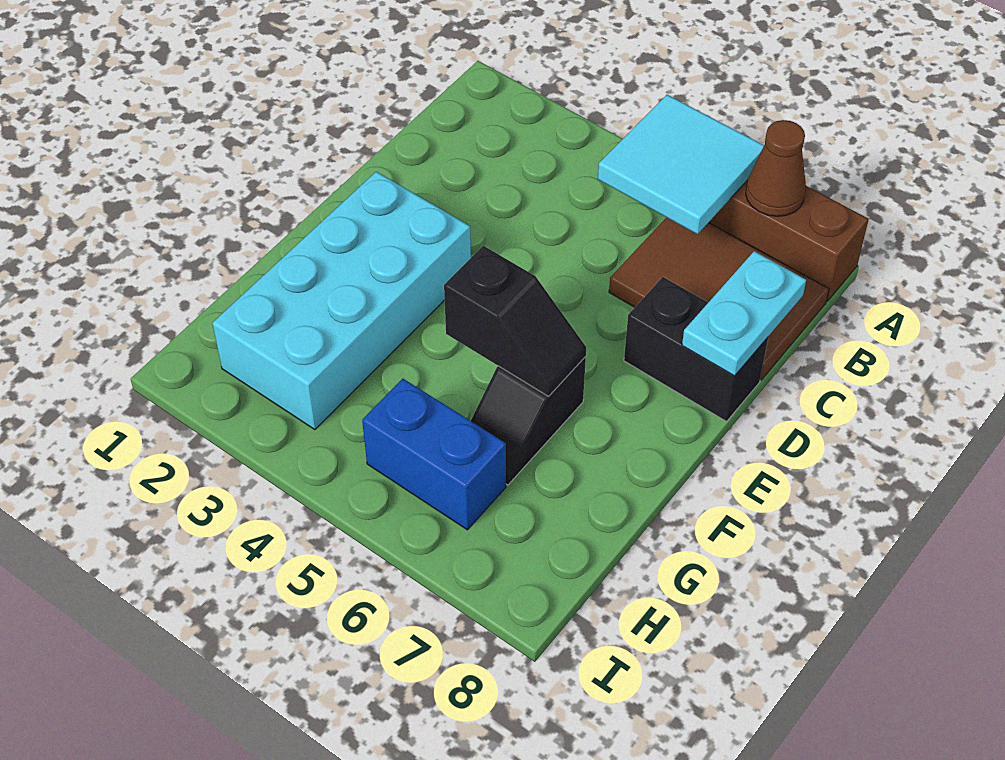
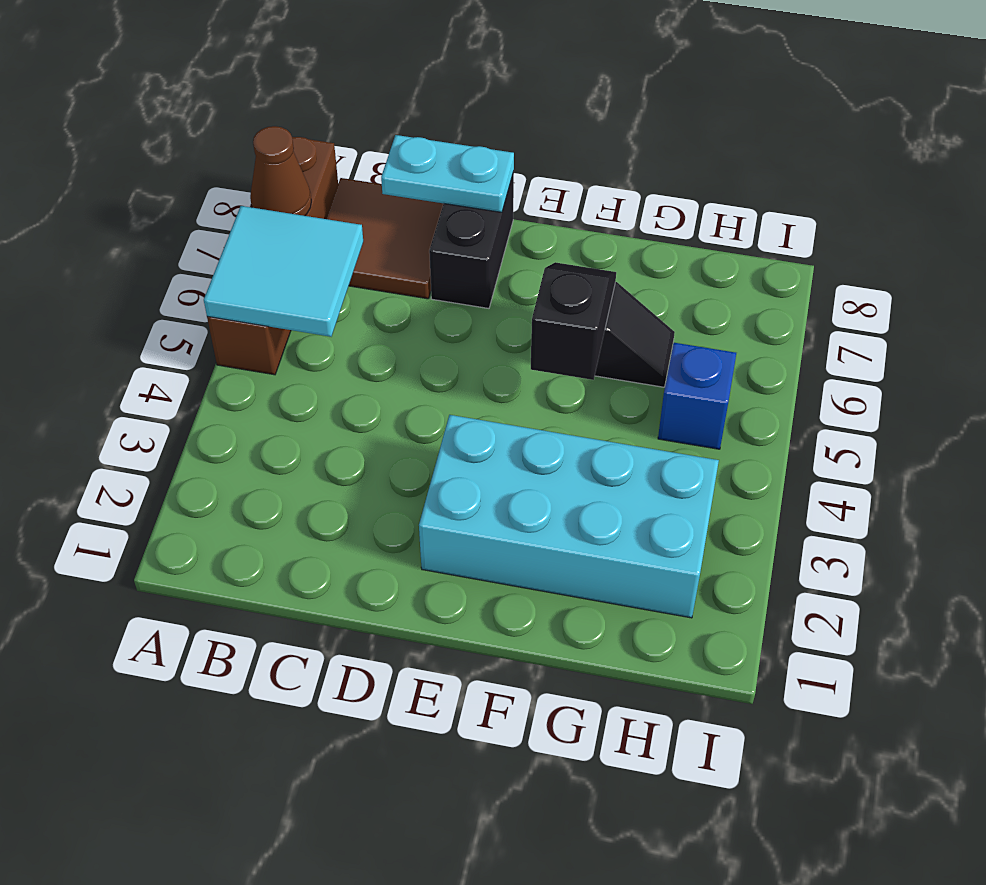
brown 2x3 tile [609,217,829,380] -> brown 2x2 tile [326,178,444,299]
blue 1x2 brick [362,379,506,530] -> blue 1x1 brick [658,343,736,449]

